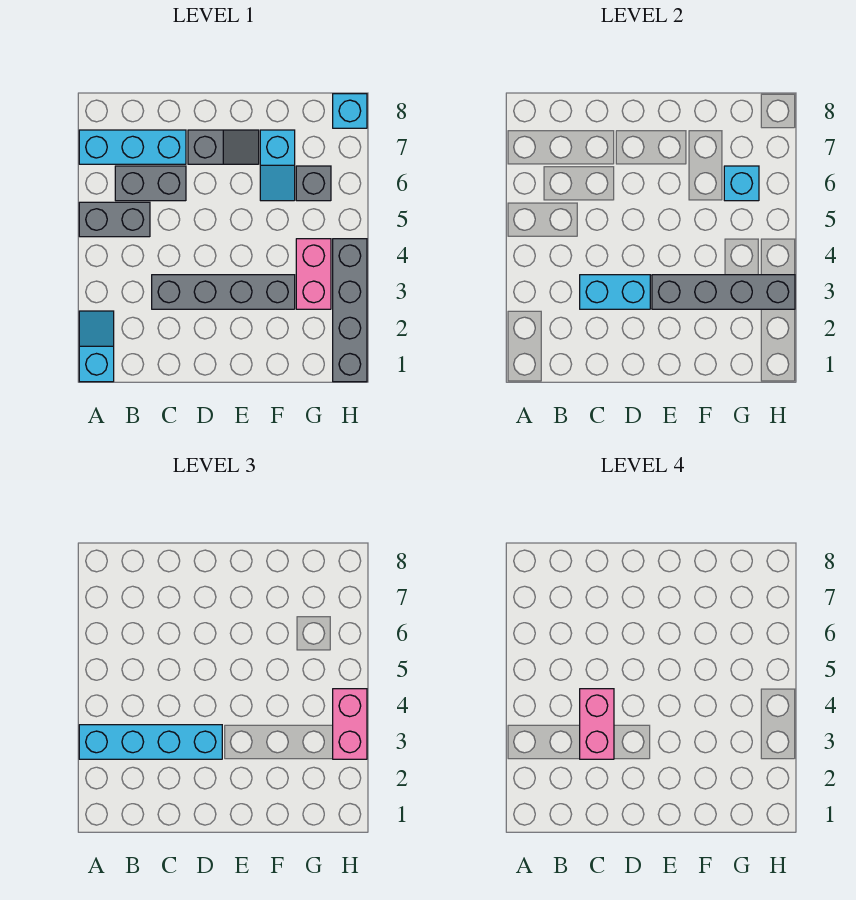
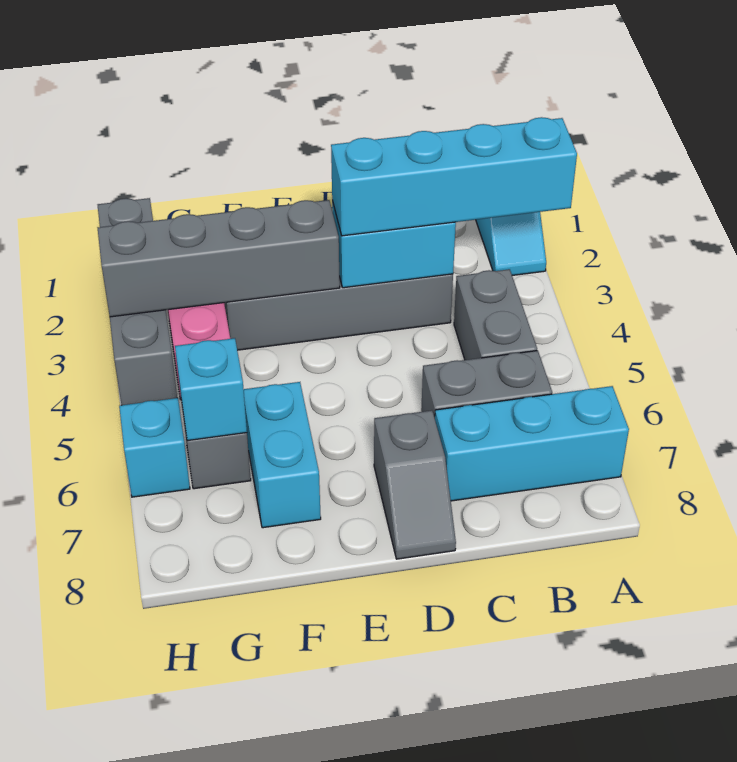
grey 1x2 brick [79,202,150,237] -> grey 1x2 brick turned to [454,269,537,360]
pink 1x2 brick [580,689,614,759] -> none
grey 1x2 slope [188,130,259,164] -> grey 1x2 slope turned to [374,410,456,559]
cyan 1x2 slope [260,130,295,201] -> cyan 1x2 brick [244,382,321,528]
pink 1x2 brick [333,689,367,759] -> none
cyan 1x1 brick [333,94,367,128] -> cyan 1x1 brick moved to [119,398,190,497]

